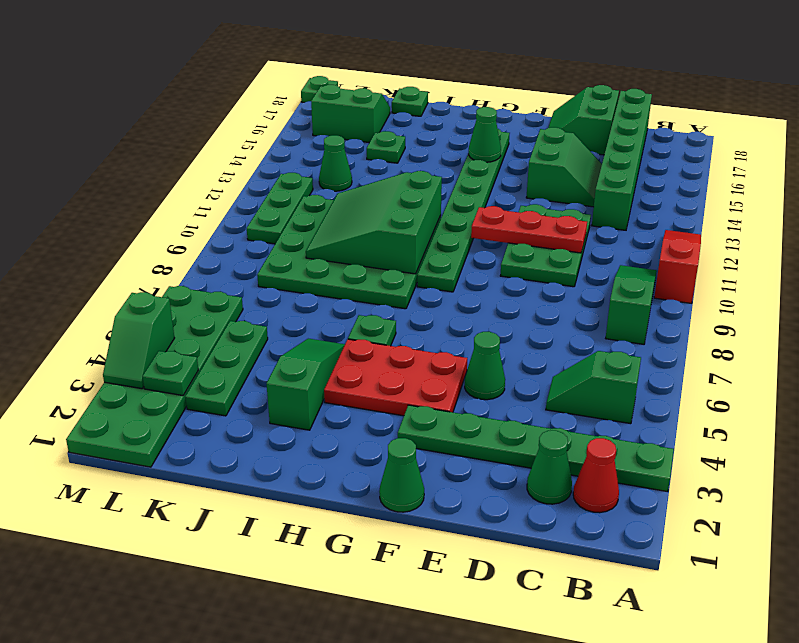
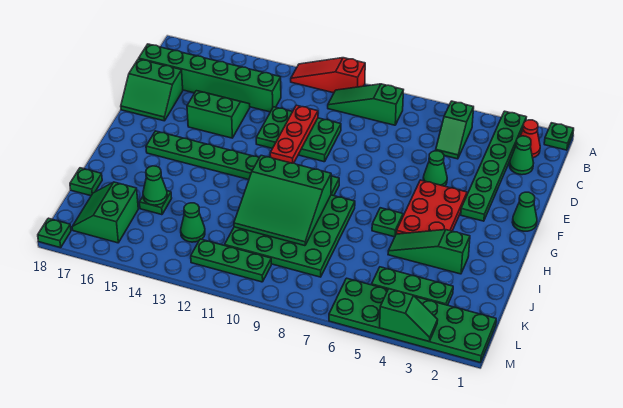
green 1x1 cone [469,107,501,162] -> green 1x1 cone moved to [143,166,167,205]
green 1x1 plate [142,351,198,396] -> green 1x1 plate moved to [544,123,574,150]

